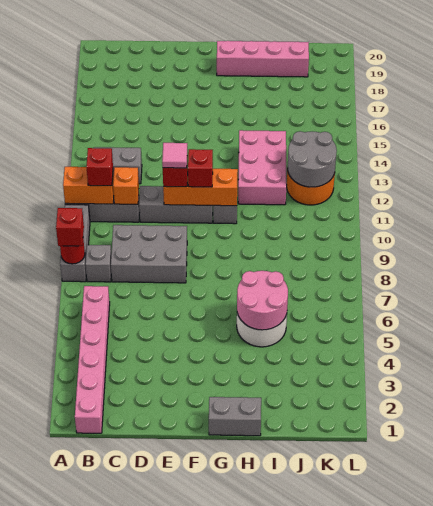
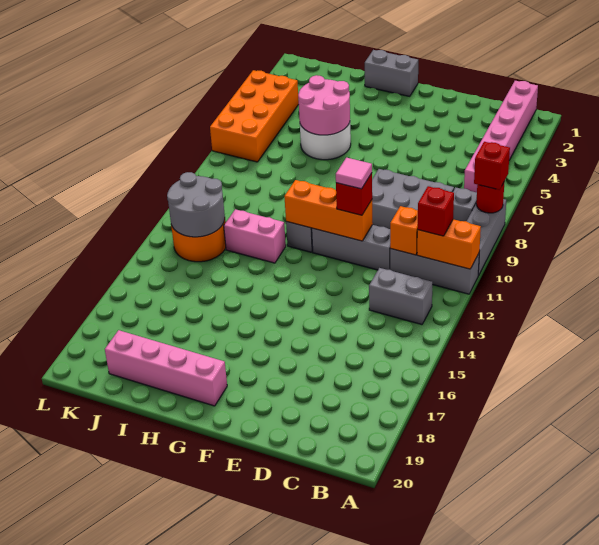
red 1x1 brick [188,149,213,187] -> none
pink 2x3 brick [238,130,286,205] -> pink 1x2 brick [224,209,286,263]
none -> orange 2x4 brick [210,70,299,162]

